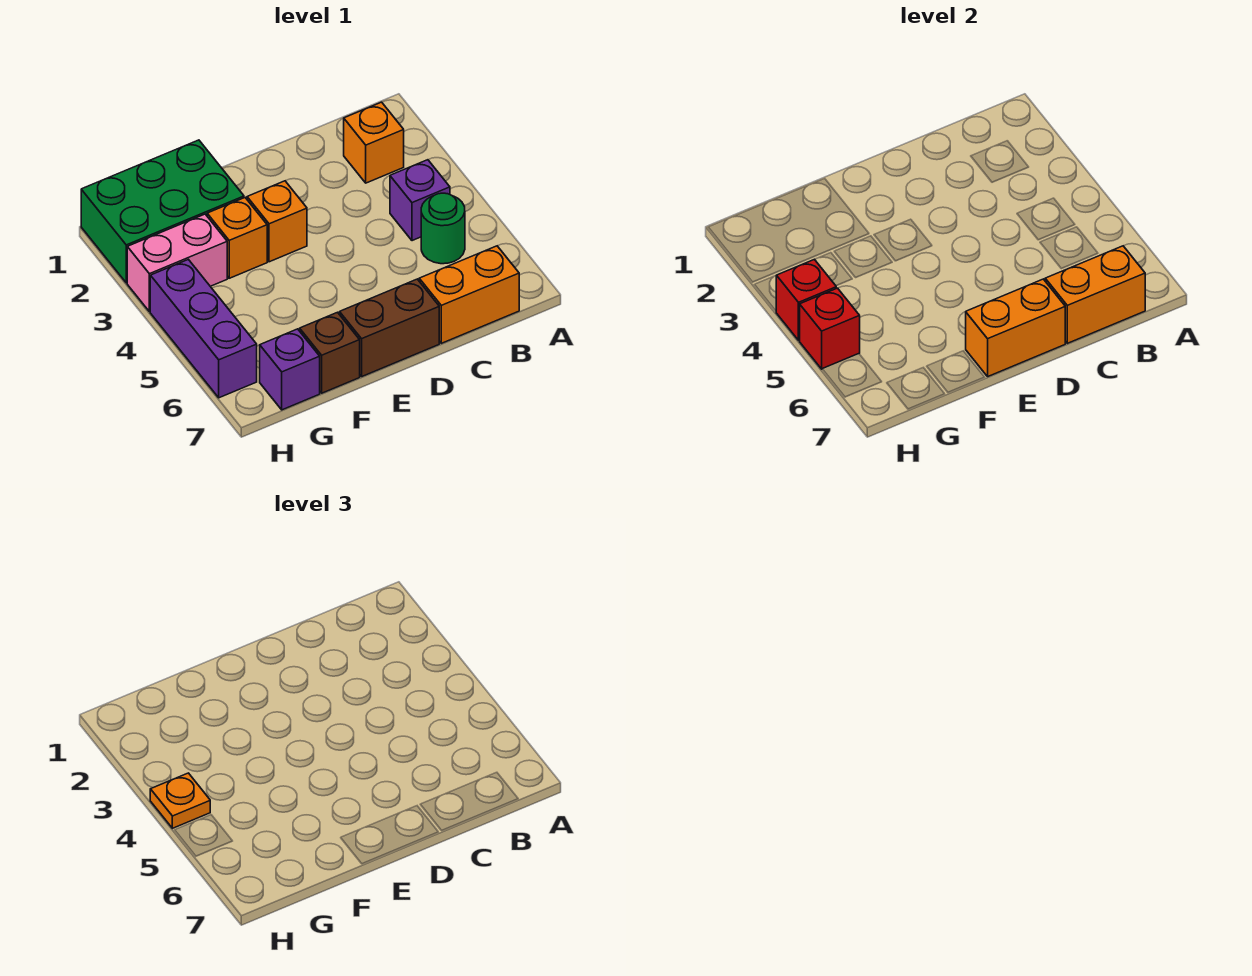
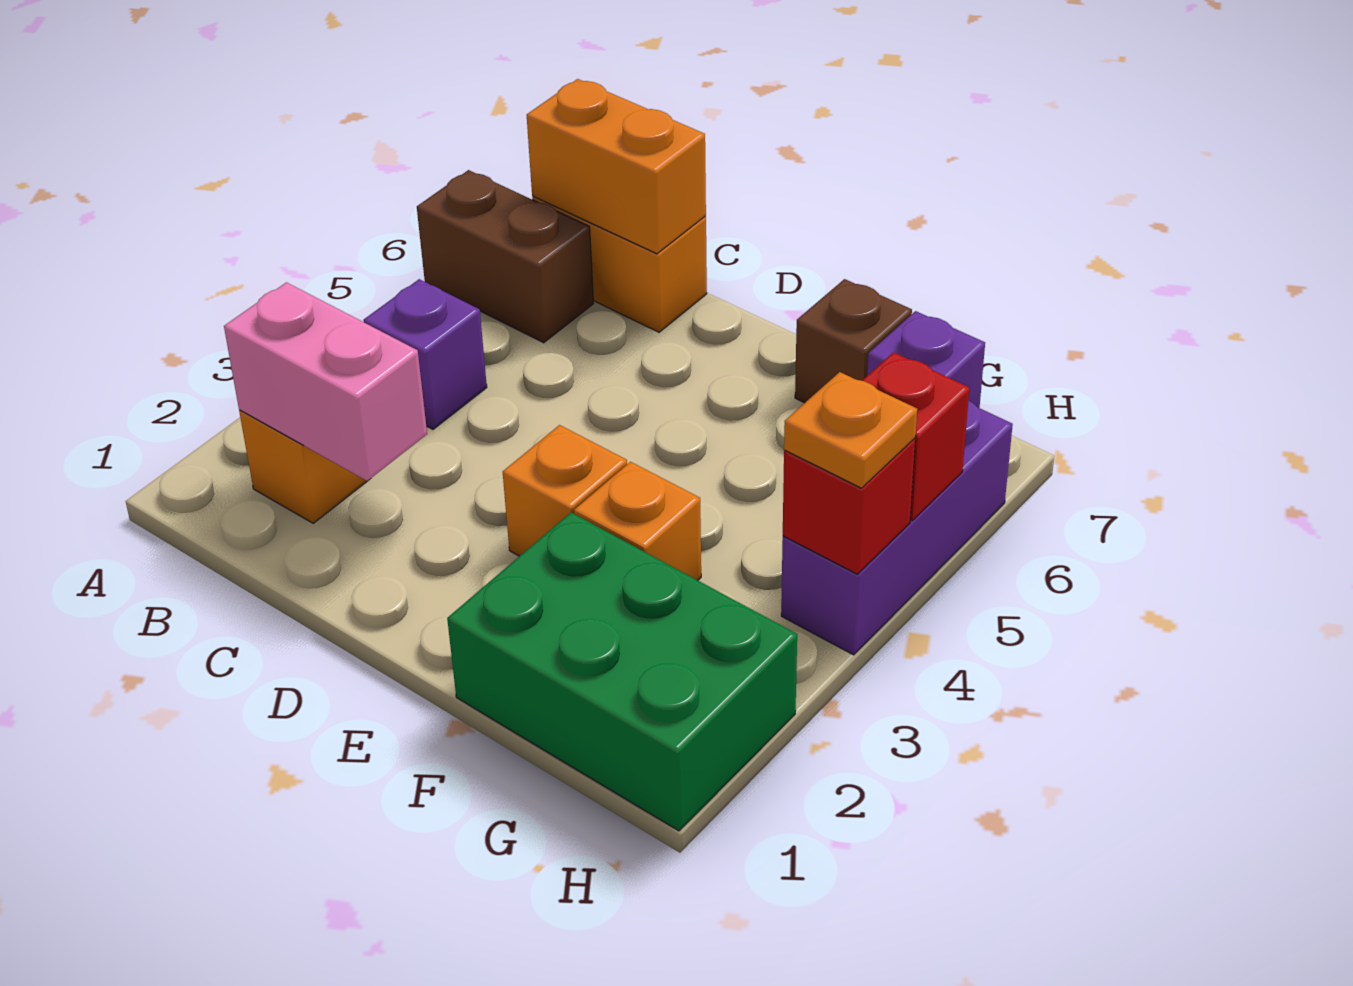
green 1x1 round brick [421,193,465,264] -> none
brown 1x2 brick [340,279,439,376] -> brown 1x2 brick moved to [417,170,594,343]
orange 1x2 brick [966,279,1065,376] -> none
pink 1x2 brick [127,214,227,312] -> pink 1x2 brick moved to [224,282,427,481]

